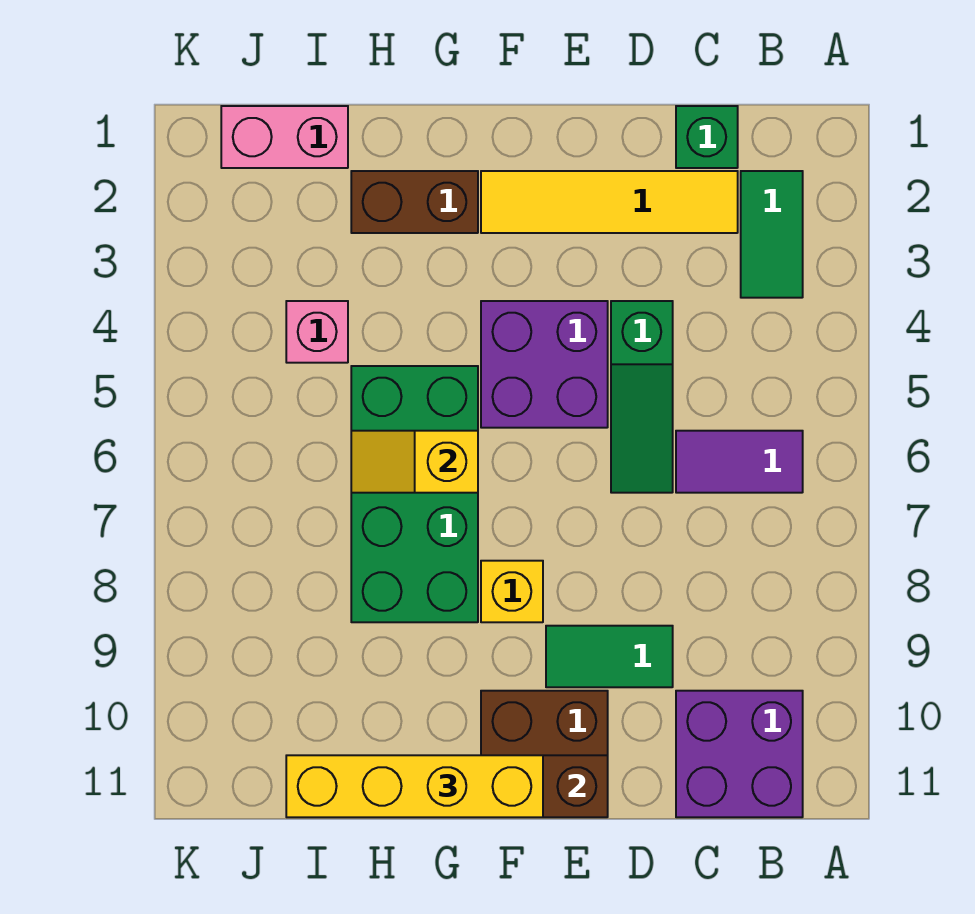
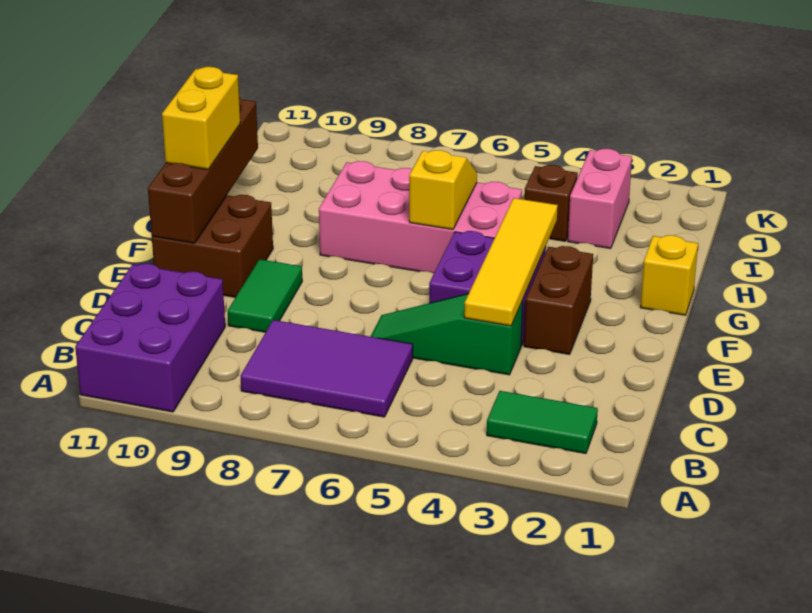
purple 1x2 tile [676,431,803,493] -> purple 2x3 tile [241,320,413,417]
purple 2x2 brick [676,691,803,817] -> purple 2x3 brick [75,264,225,412]
green 1x1 brick [676,106,738,168] -> none
yellow 1x4 tile [481,171,738,233] -> yellow 1x4 tile moved to [464,198,558,326]
yellow 1x1 brick [481,561,543,622] -> yellow 1x1 brick moved to [640,235,698,315]
yellow 1x4 brick [286,755,543,817] -> yellow 1x2 brick [162,67,240,169]
brown 1x2 brick [351,171,478,233] -> brown 1x2 brick moved to [524,246,593,354]
green 2x4 brick [351,366,478,622] -> pink 2x4 brick [319,161,522,273]
pink 1x2 brick [221,106,348,168] -> pink 1x2 brick moved to [568,149,632,249]
pink 1x1 brick [286,301,348,363] -> brown 1x1 brick [524,165,578,241]

